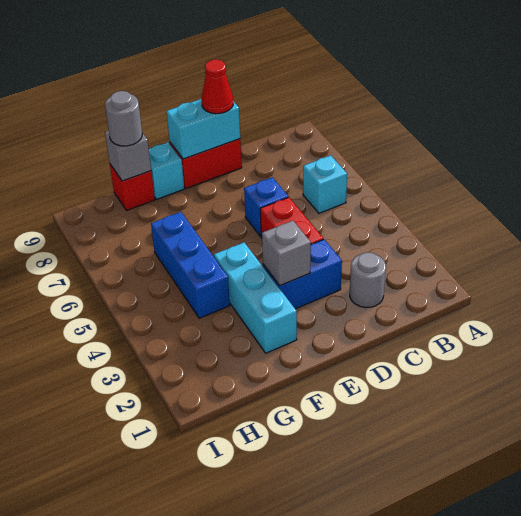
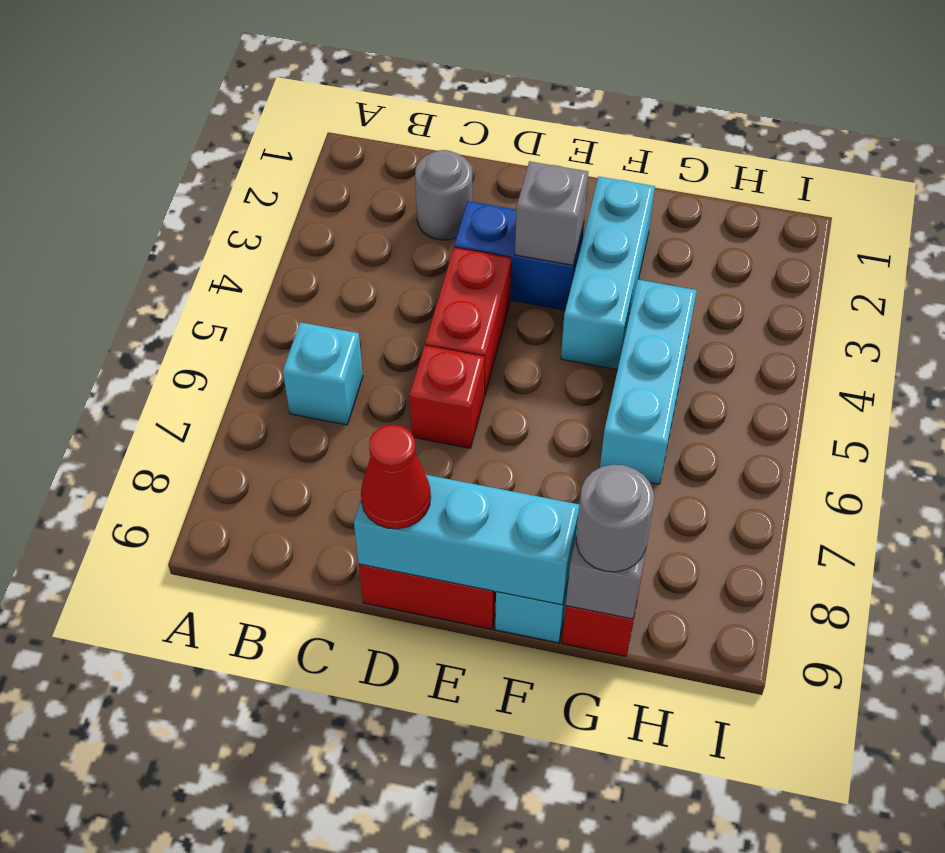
blue 1x1 brick [244,177,288,236] -> red 1x1 brick [410,345,484,448]
cyan 1x2 brick [167,99,240,159] -> cyan 1x3 brick [354,475,580,605]
blue 1x3 brick [151,212,230,318] -> cyan 1x3 brick [600,280,697,484]

